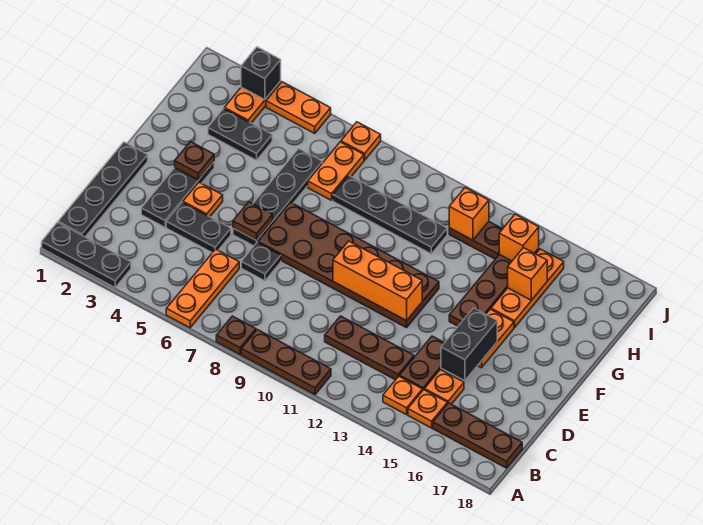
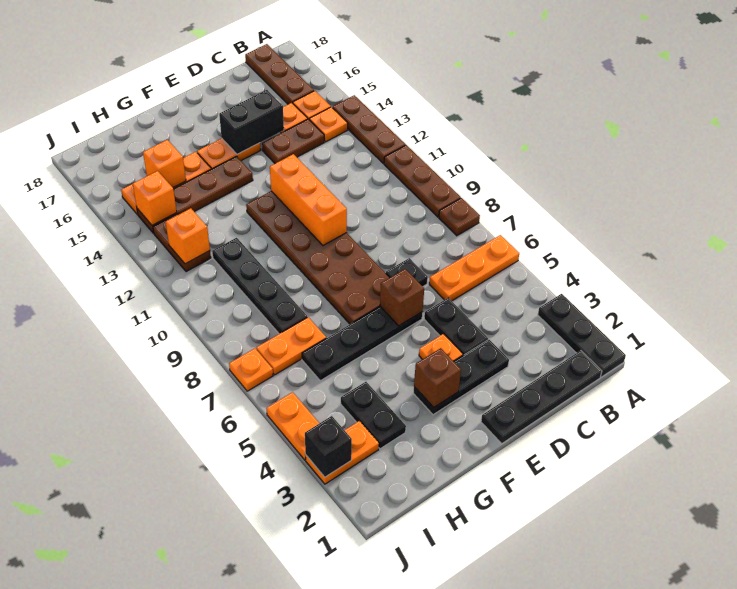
brown 1x3 plate [325,316,414,380] -> brown 1x3 plate moved to [333,95,406,164]
brown 1x1 plate [233,202,273,240] -> brown 1x1 brick [380,269,424,326]
brown 1x1 plate [175,142,214,180] -> brown 1x1 brick [414,348,461,407]

